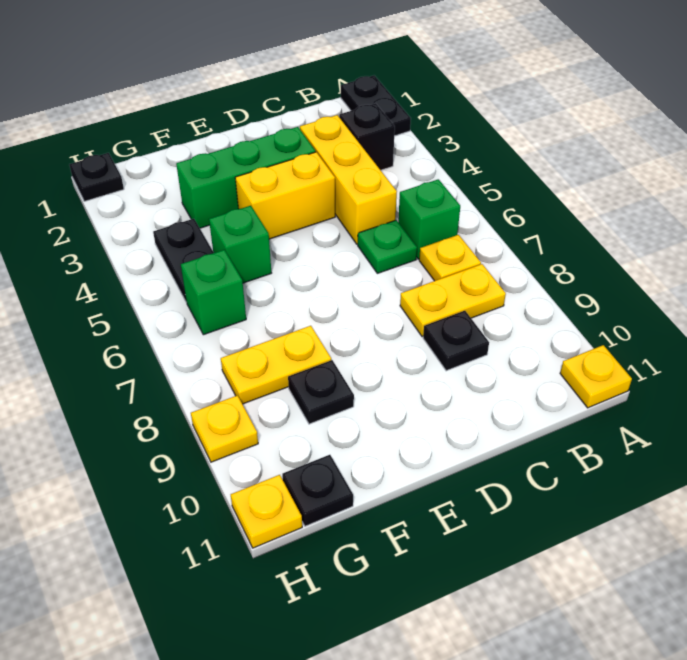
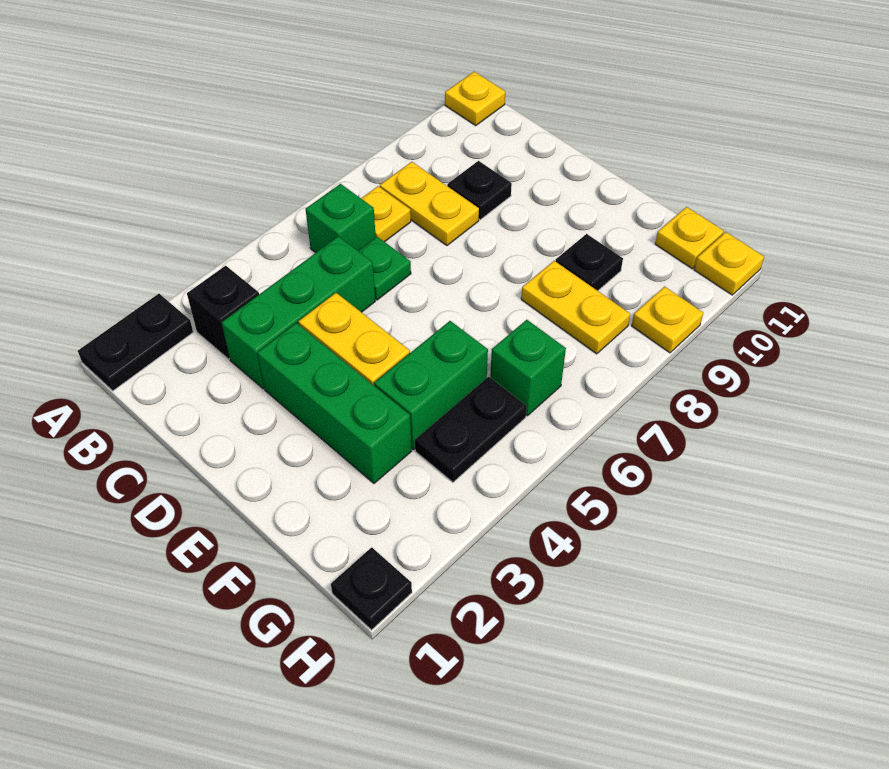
yellow 1x3 brick [300,115,397,244] -> green 1x3 brick [222,236,375,389]
green 1x1 brick [209,206,271,283] -> green 1x2 brick [374,321,488,450]
black 1x1 plate [282,455,353,526] -> yellow 1x1 plate [655,207,724,268]

